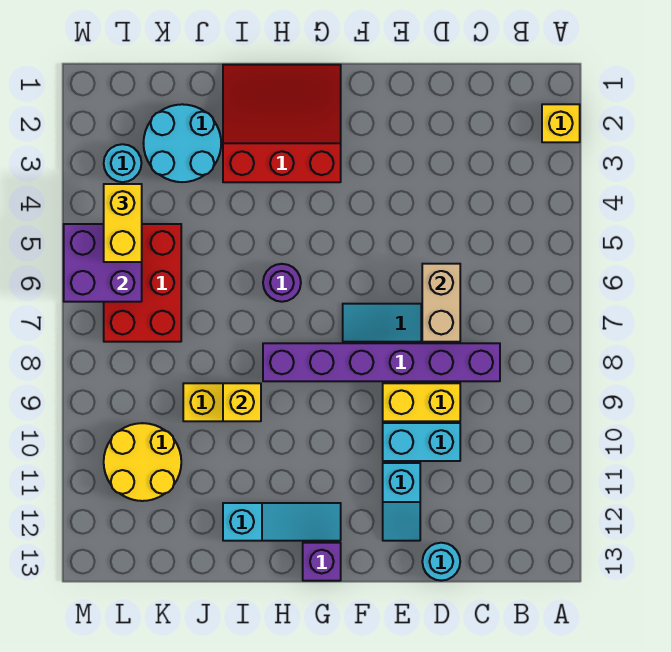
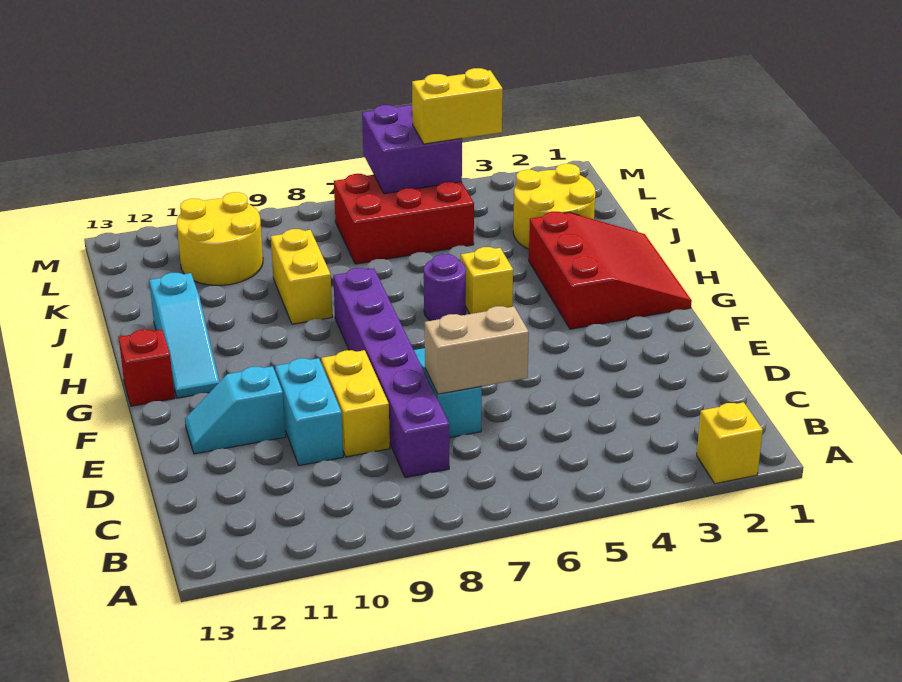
cyan 1x1 round brick [422,543,460,581] -> none
purple 1x1 brick [303,543,341,581] -> red 1x1 brick [119,329,175,406]
yellow 1x1 brick [223,383,261,421] -> yellow 1x1 brick moved to [461,247,513,314]
cyan 2x2 round brick [143,104,221,182] -> yellow 2x2 round brick [513,164,595,249]
cyan 1x1 round brick [104,144,142,182] -> none

